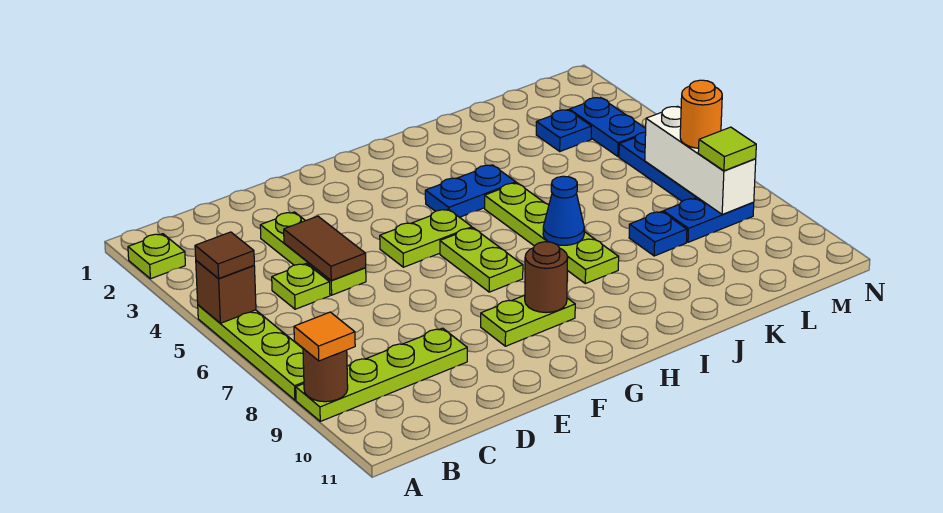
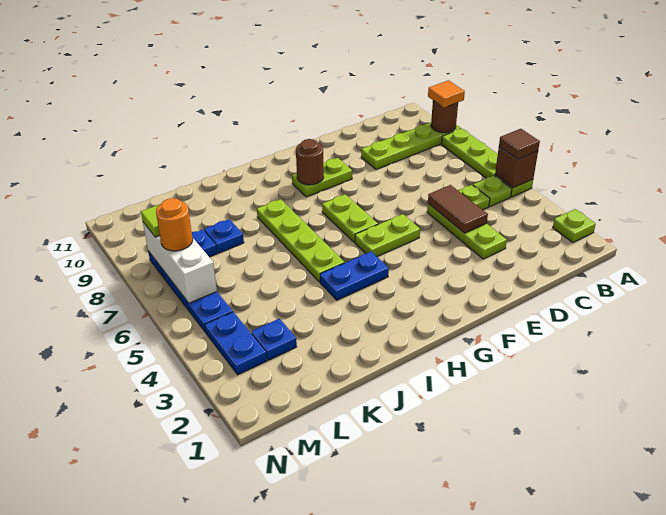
none -> lime 1x1 plate [473,176,512,207]
blue 1x1 cone [543,176,584,245] -> none

